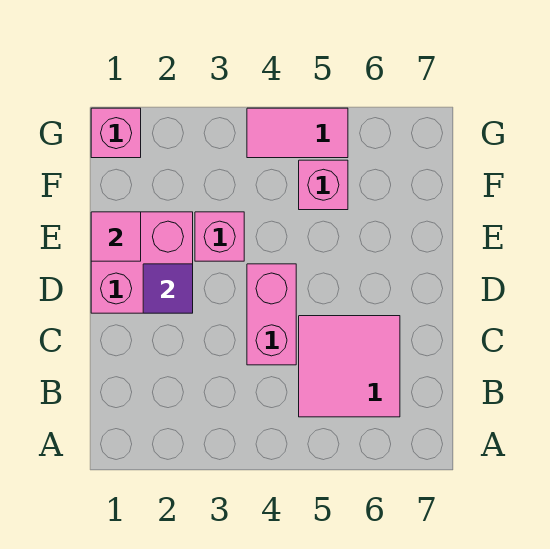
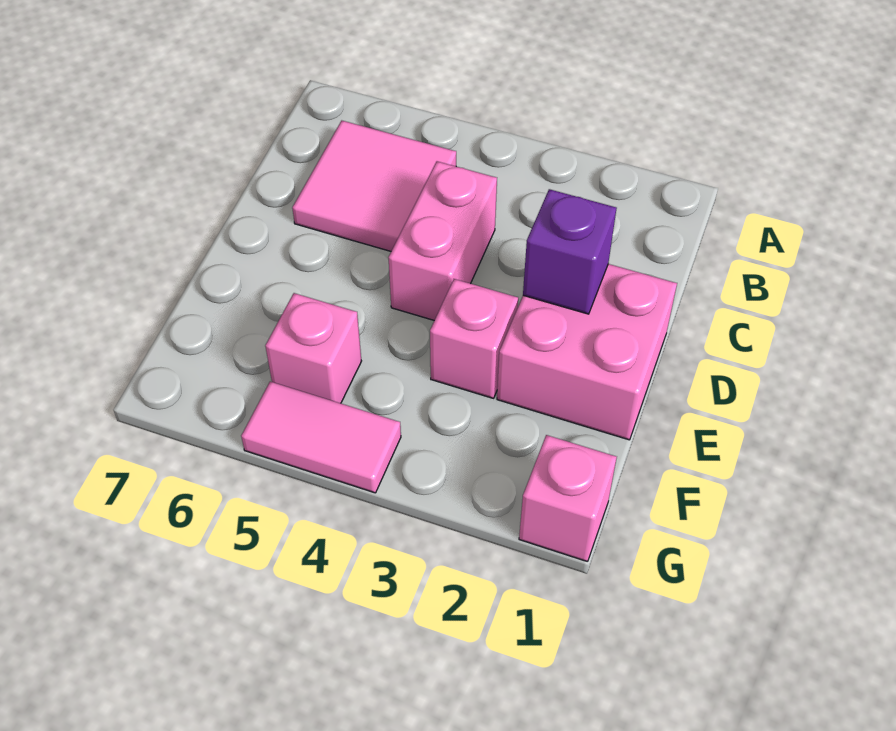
purple 1x1 tile [143,264,193,313] -> purple 1x1 brick [523,189,617,314]
pink 1x1 tile [91,212,141,261] -> none

